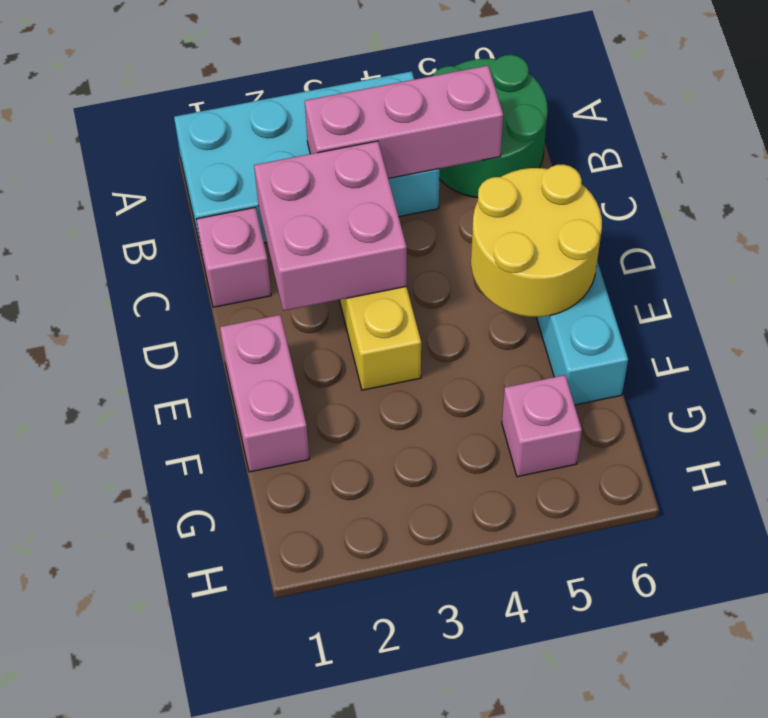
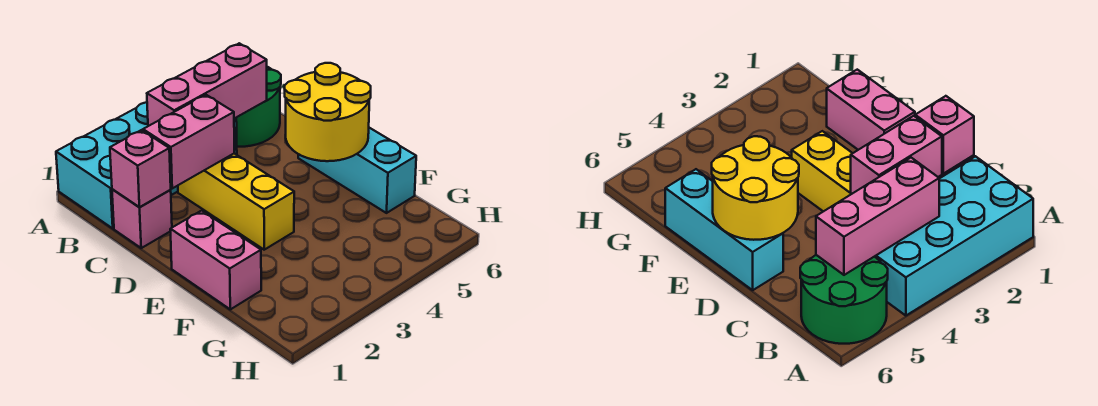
pink 2x2 brick [254,141,407,311] -> pink 1x2 brick [143,95,234,188]
pink 1x1 brick [502,375,582,477] -> pink 1x1 brick moved to [110,130,171,207]

